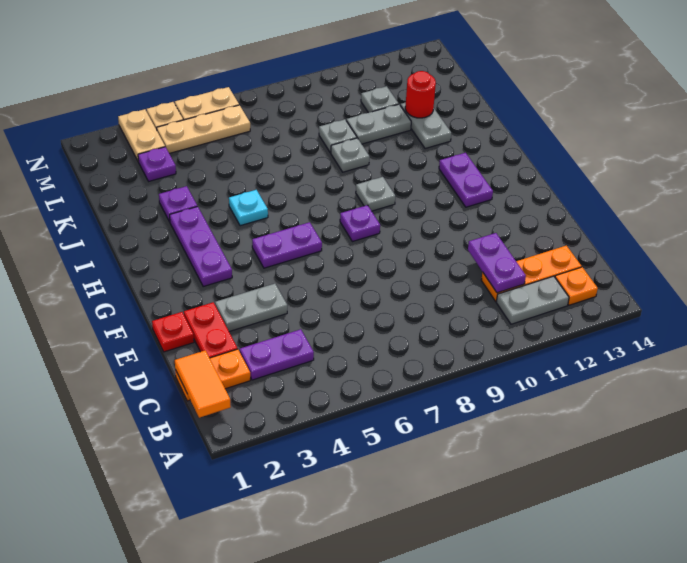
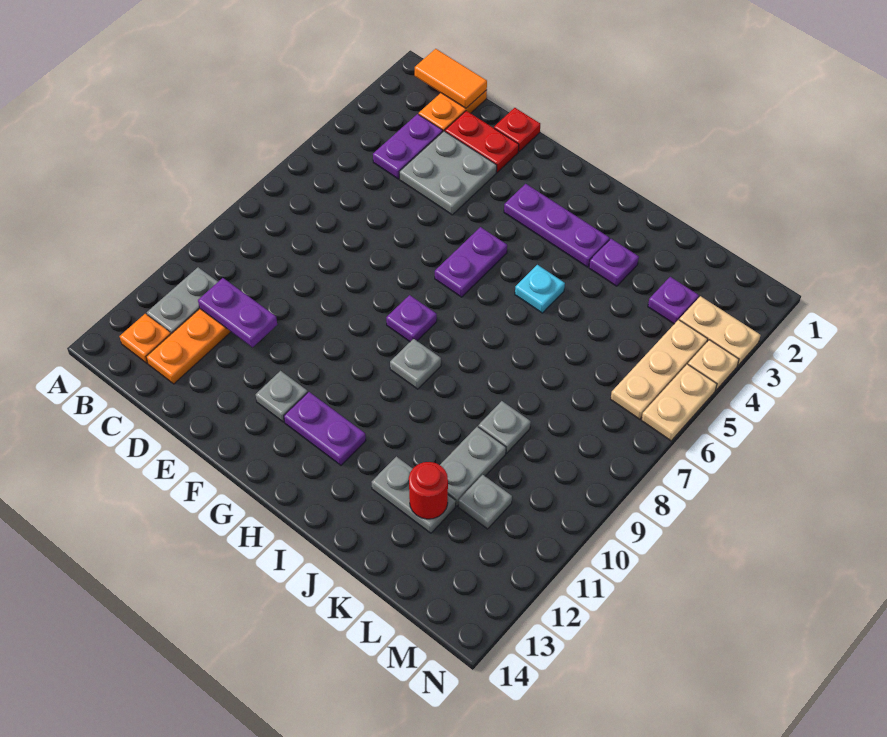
grey 1x2 plate [215,284,287,332] -> grey 2x2 plate [399,131,497,215]
grey 1x1 plate [331,138,369,172] -> grey 1x1 plate moved to [256,371,308,422]

